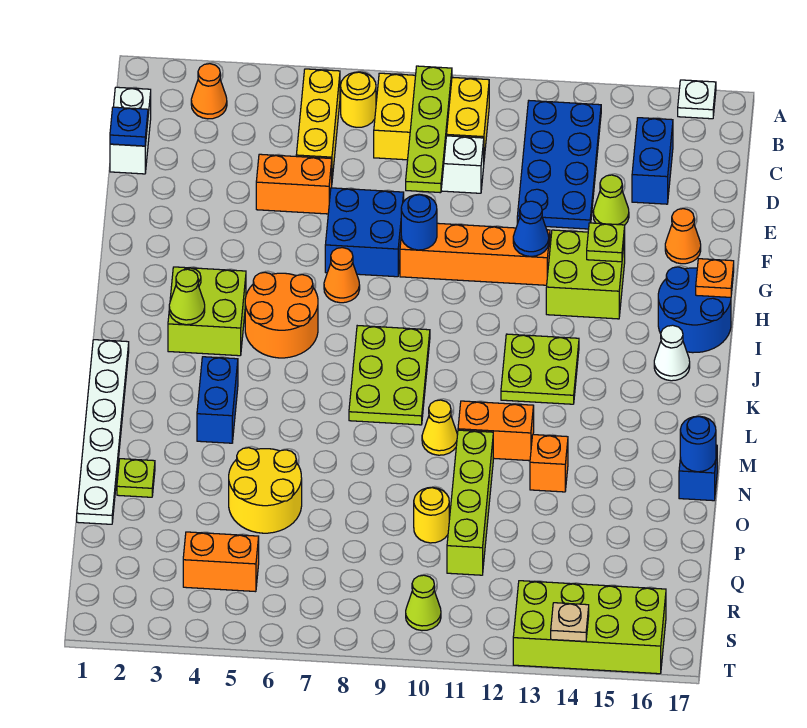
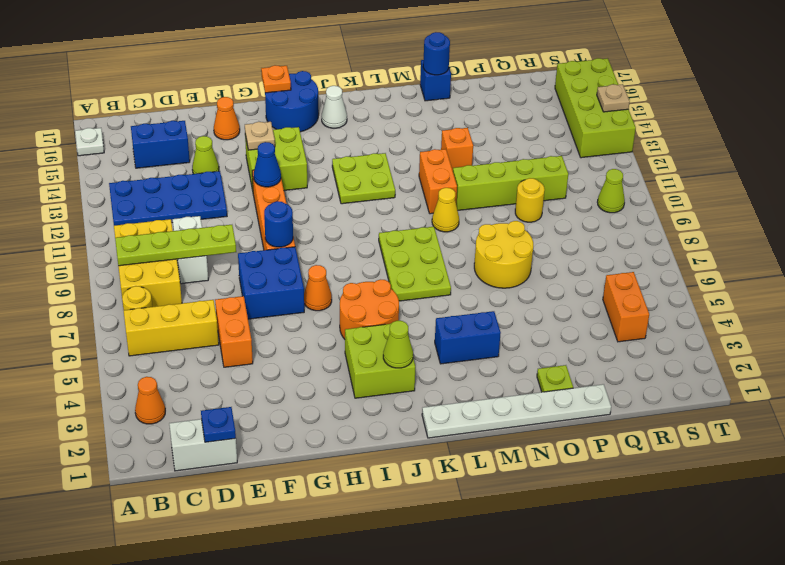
lime 1x1 plate [587,223,625,262] -> tan 1x1 plate [245,122,275,150]
lime 2x3 plate [349,326,430,425] -> lime 2x3 plate turned to [379,227,451,301]
yellow 2x2 round brick [229,448,302,533] -> yellow 2x2 round brick moved to [474,221,533,288]

